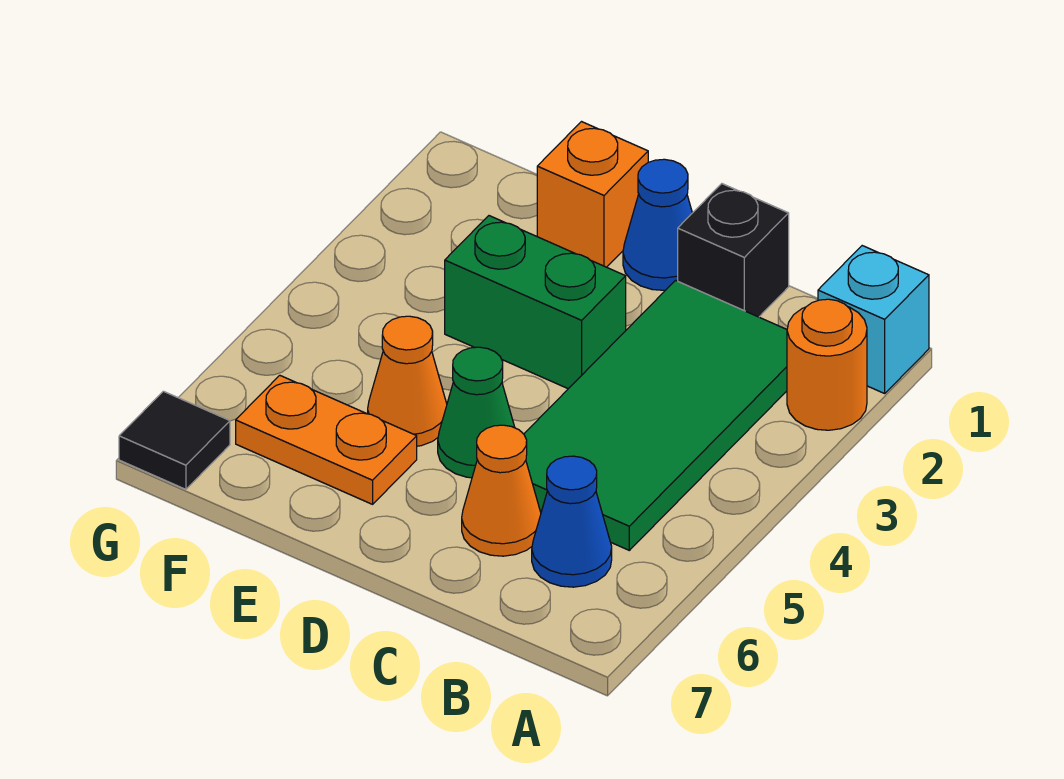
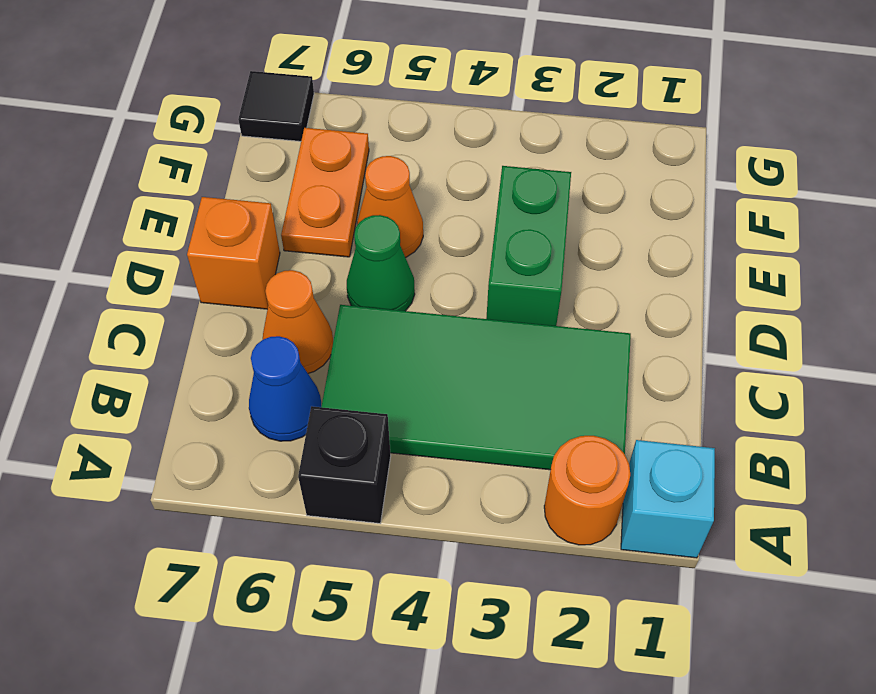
black 1x1 brick [678,184,789,317] -> black 1x1 brick moved to [298,406,391,523]
blue 1x1 cone [623,159,692,290] -> none
orange 1x1 brick [537,122,648,267] -> orange 1x1 brick moved to [187,197,280,309]

